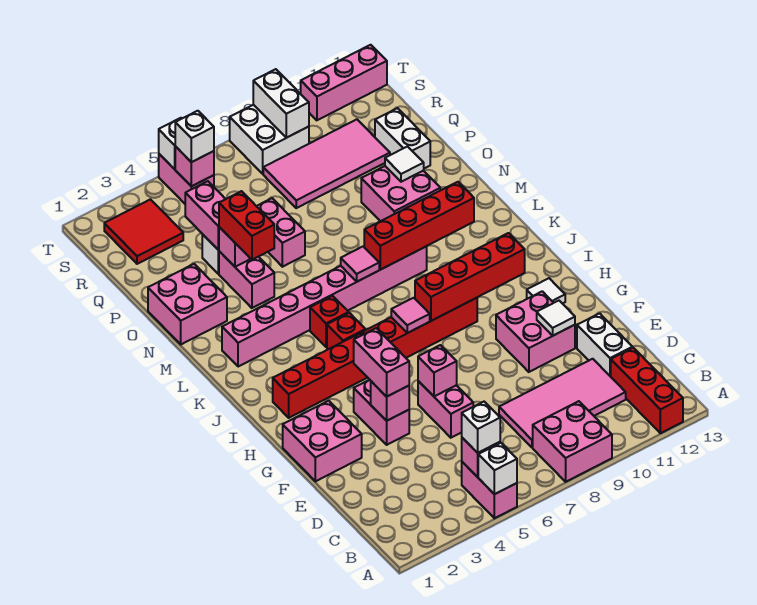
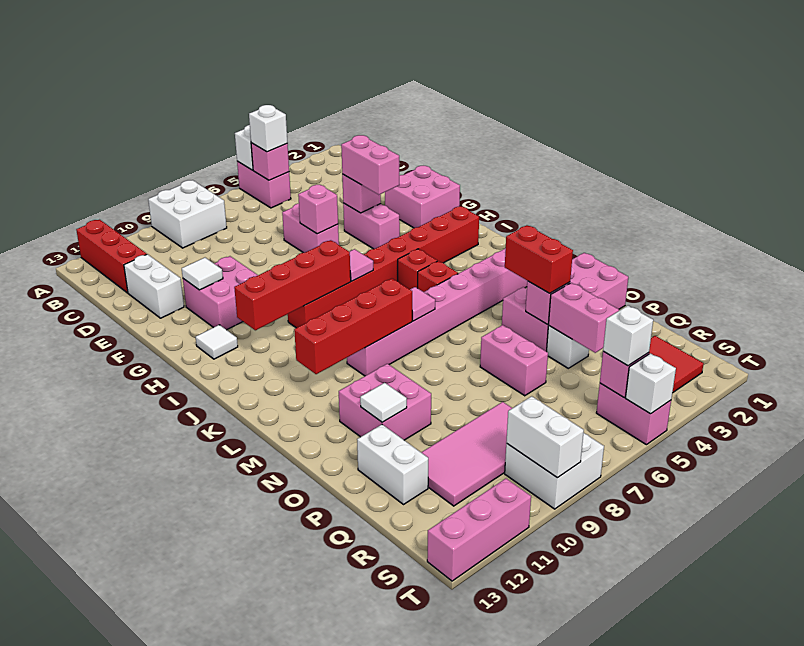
pink 2x2 brick [533,401,612,482] -> white 2x2 brick [148,180,227,248]
pink 2x4 tile [499,359,626,448] -> none

